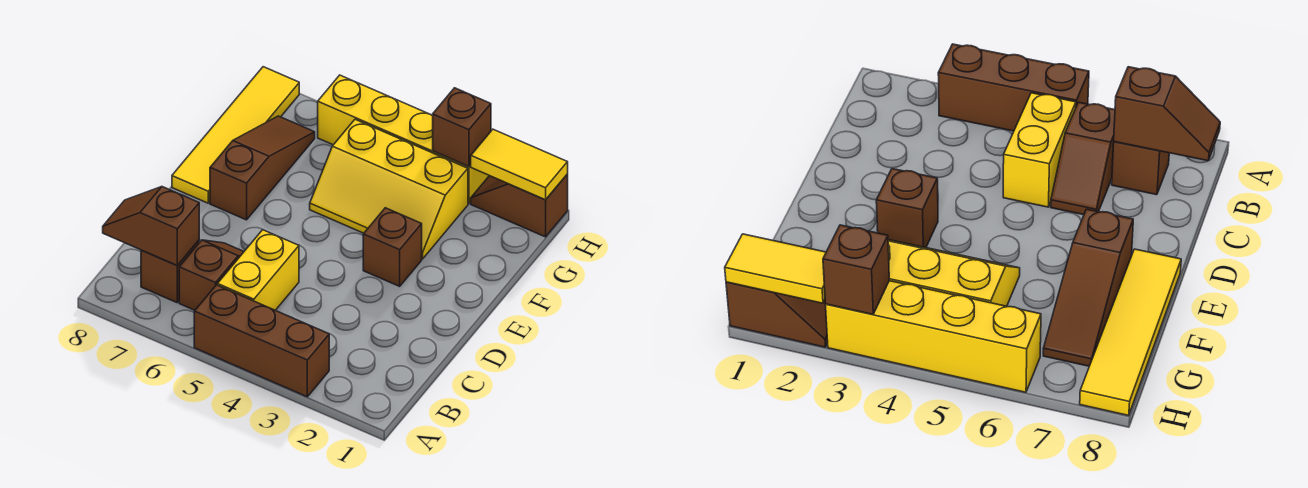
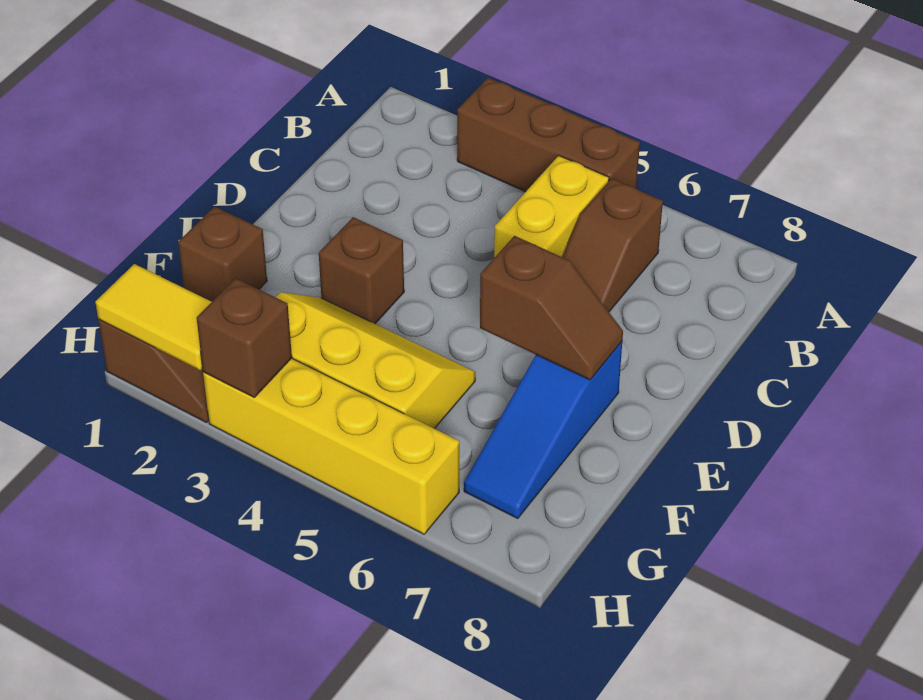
brown 1x1 brick [141,240,199,303] -> brown 1x1 brick moved to [178,206,267,302]
brown 1x2 slope [103,187,199,265] -> brown 1x2 slope moved to [480,236,623,380]
brown 1x3 slope [210,116,315,220] -> blue 1x3 slope [464,342,622,519]
yellow 1x4 tile [172,67,299,203] -> none

